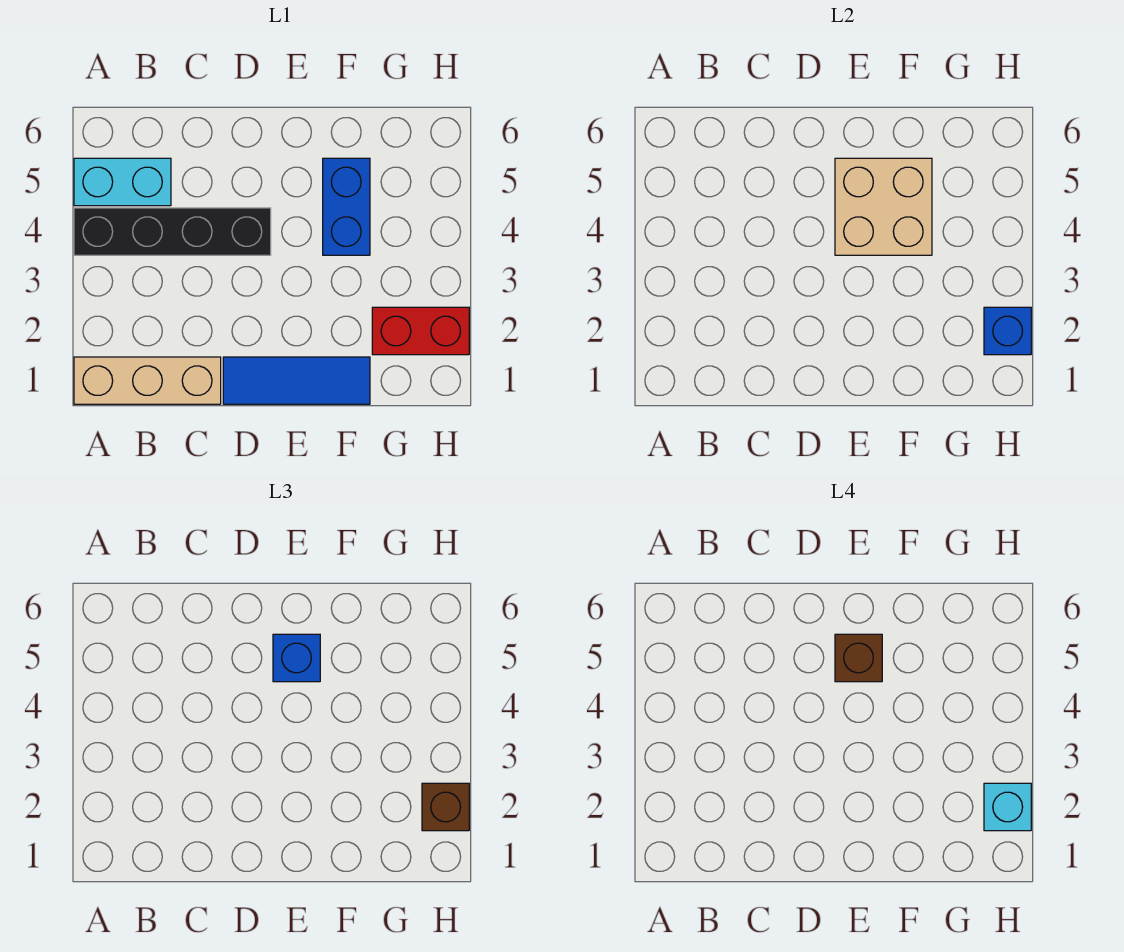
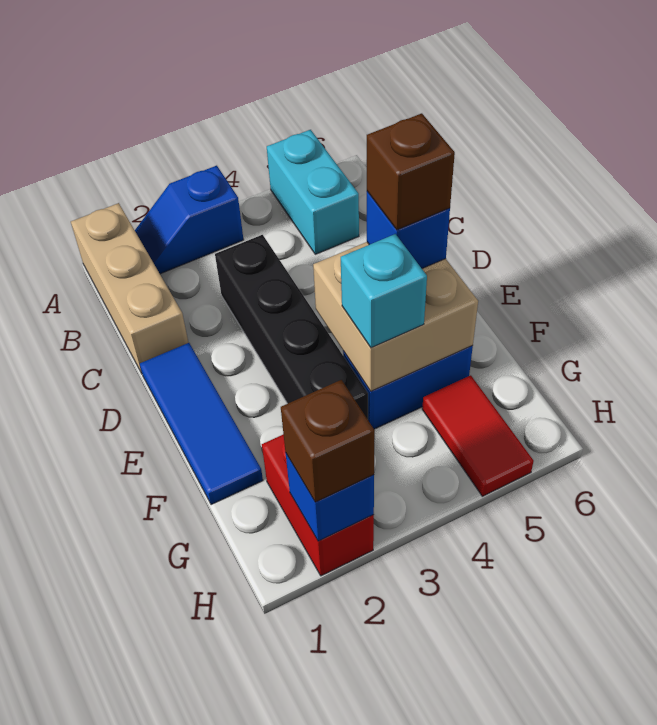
none -> blue 1x2 slope [135,166,243,274]
black 1x4 brick [74,208,271,255] -> black 1x4 brick moved to [215,235,368,419]
none -> red 1x2 tile [422,375,534,496]
cyan 1x1 brick [984,783,1031,831] -> cyan 1x1 brick moved to [341,234,427,348]

